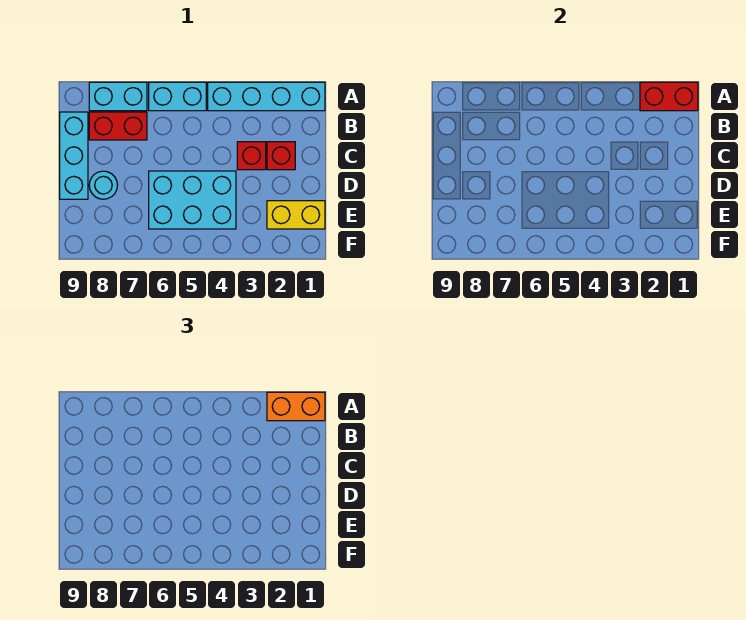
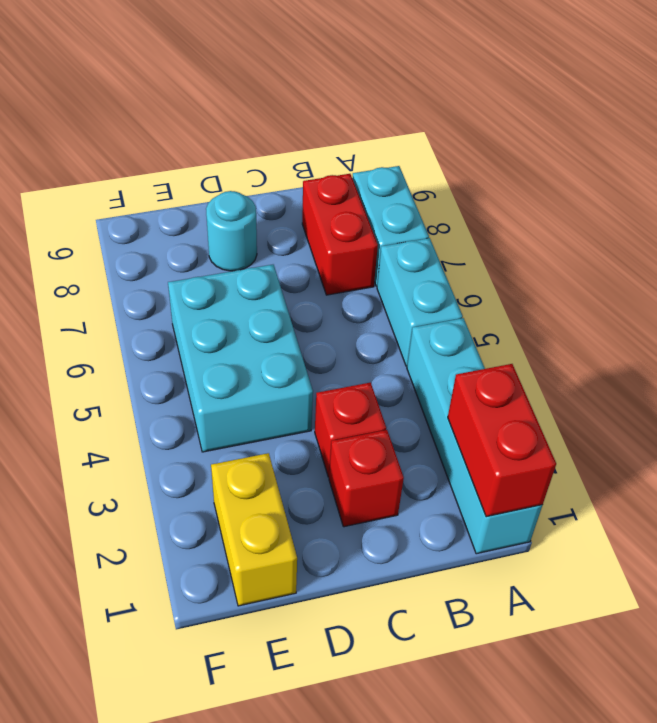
orange 1x2 brick [267,392,325,421] -> none
cyan 1x3 brick [60,112,88,199] -> none

